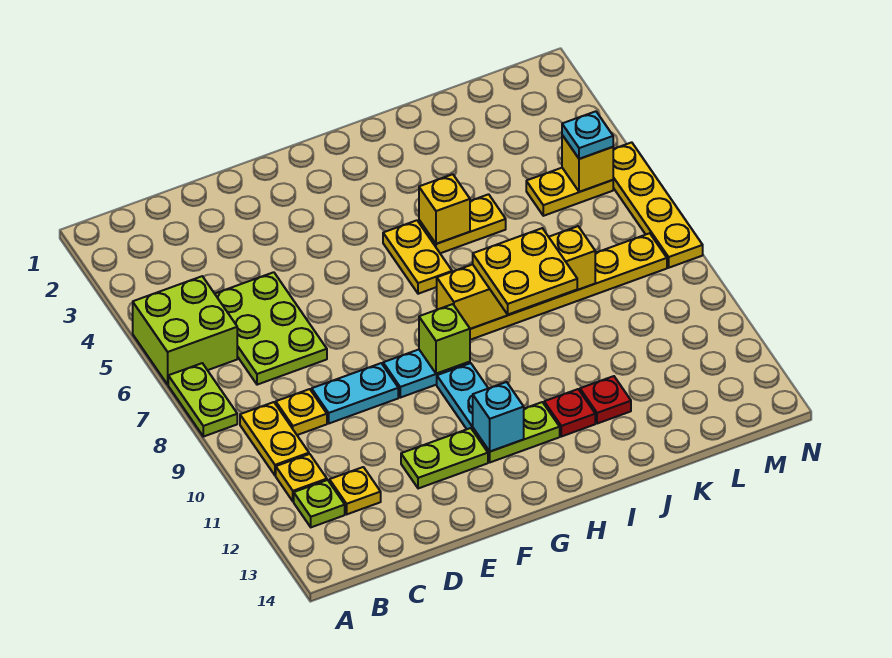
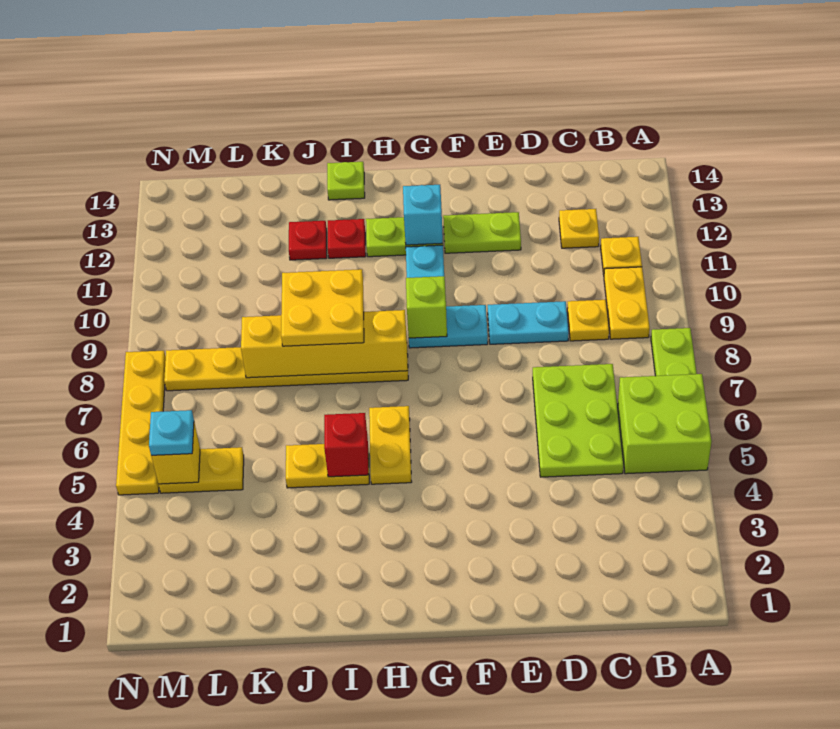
lime 1x1 plate [294,480,345,527] -> lime 1x1 plate moved to [327,162,365,200]
yellow 1x1 brick [419,174,470,244] -> red 1x1 brick [324,413,368,477]

